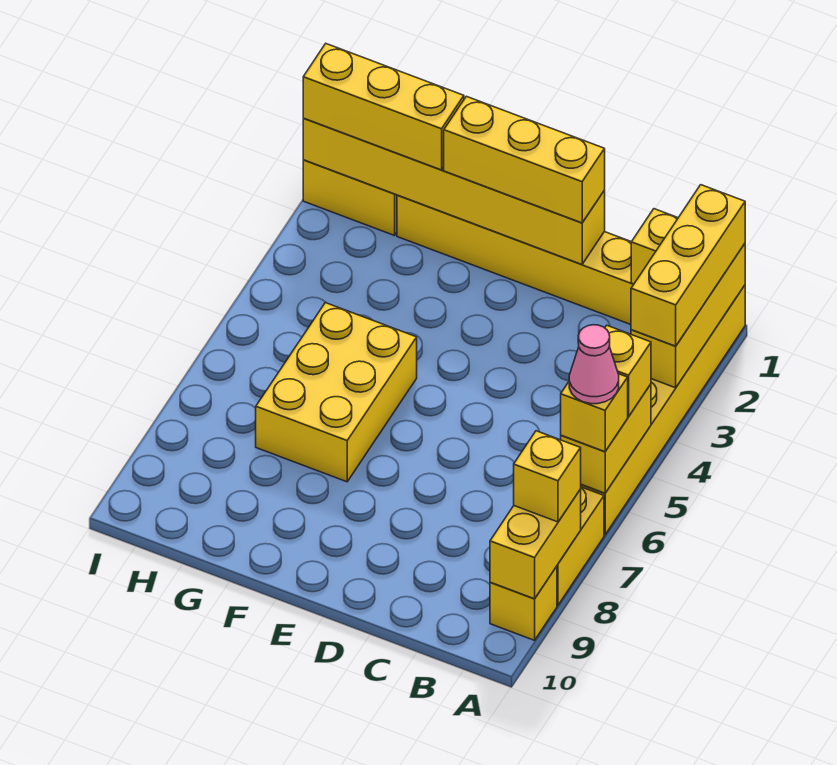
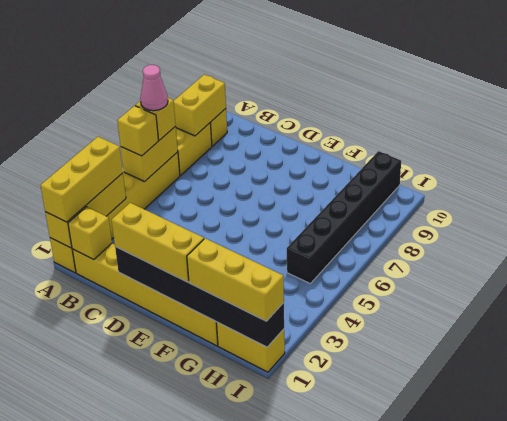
yellow 1x1 brick [514,431,581,522] -> none
yellow 1x6 brick [303,118,605,265] -> black 1x6 brick [115,247,284,347]
yellow 2x3 brick [256,303,417,482] -> none
none -> black 1x6 brick [287,151,401,283]

